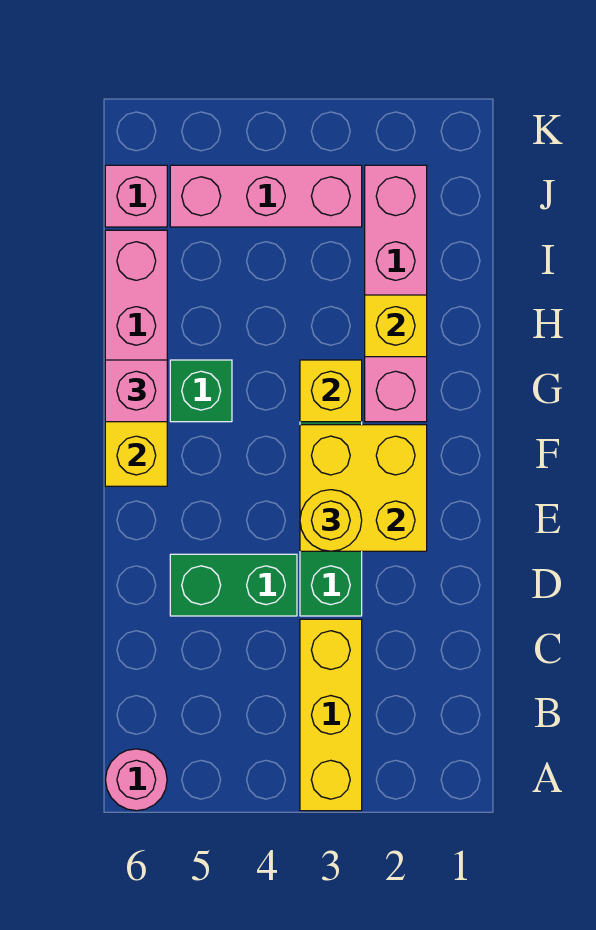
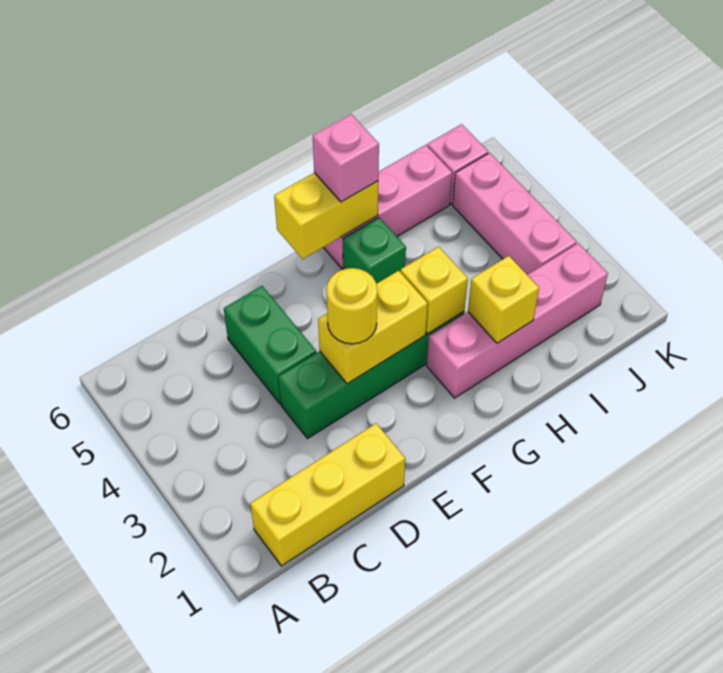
yellow 1x3 brick [300,619,362,811] -> yellow 1x3 brick moved to [250,423,405,566]
pink 1x1 round brick [106,749,167,811] -> none
yellow 2x2 brick [300,425,427,551] -> yellow 1x2 brick [318,271,428,384]

